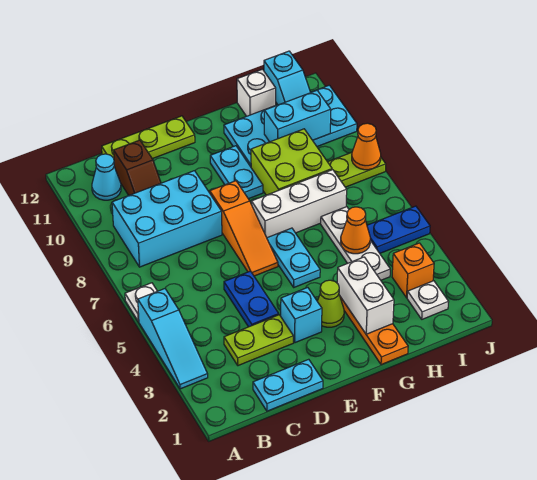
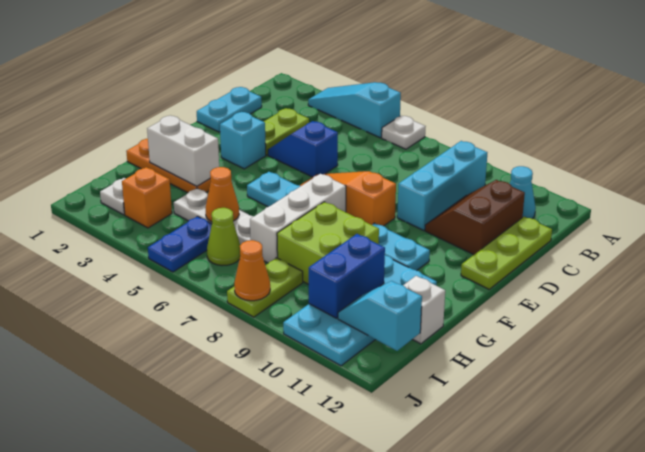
cyan 2x3 brick [112,171,222,267] -> cyan 1x3 brick [397,141,487,230]
brown 1x2 slope [114,140,161,195] -> brown 2x2 slope [425,180,525,255]
blue 1x2 plate [224,271,279,327] -> blue 1x2 slope [268,121,338,177]
lime 1x1 cone [317,280,344,327] -> lime 1x1 cone moved to [207,208,240,266]
cyan 1x2 brick [264,91,331,142] -> blue 1x2 brick [309,234,385,318]

